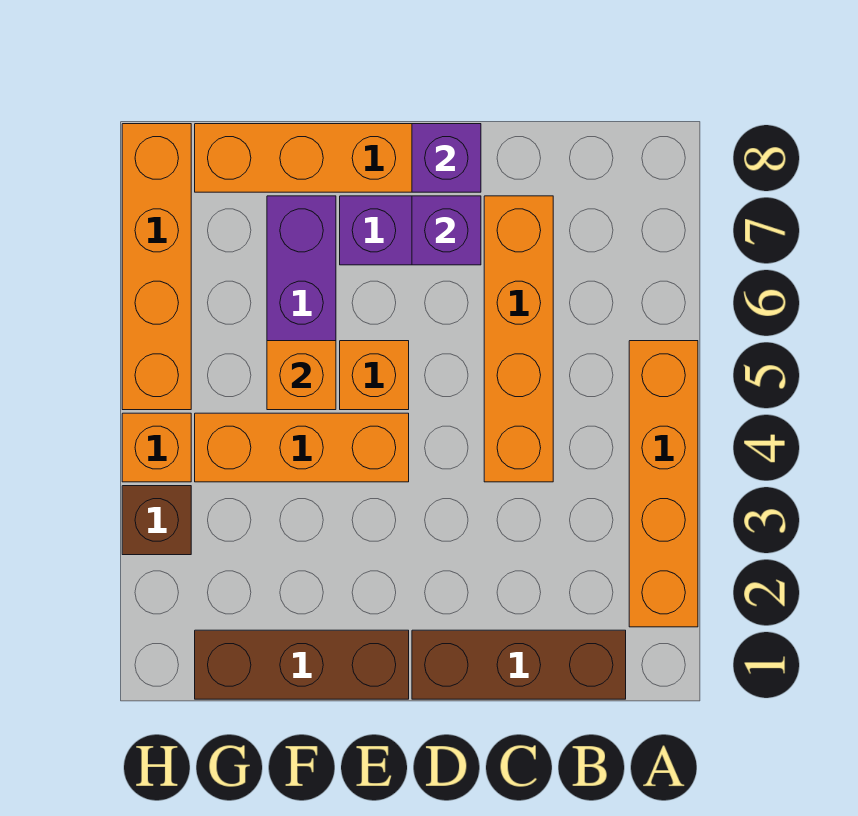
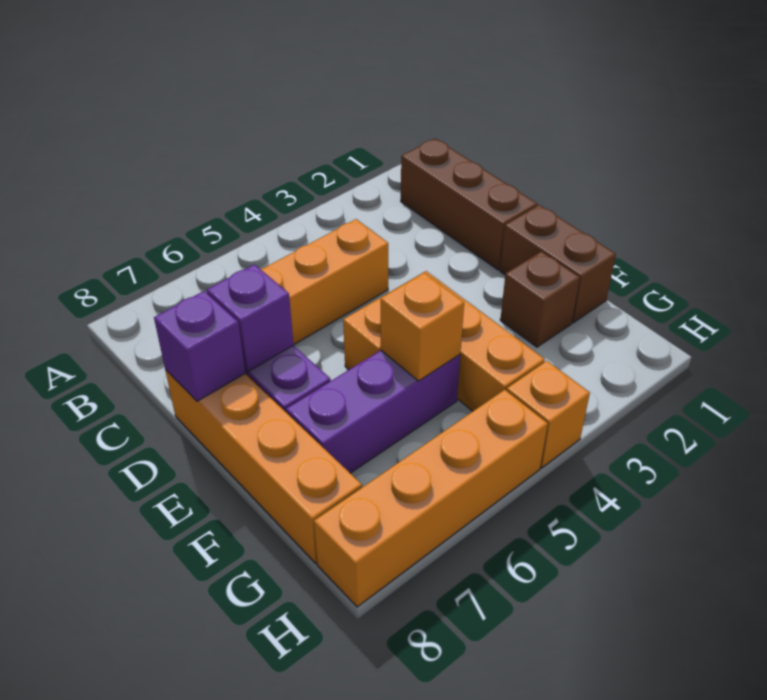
orange 1x4 brick [629,341,698,627] -> none
brown 1x3 brick [195,630,409,699] -> brown 1x2 brick [500,205,616,323]
brown 1x1 brick [122,486,191,555] -> brown 1x1 brick moved to [500,252,580,347]

